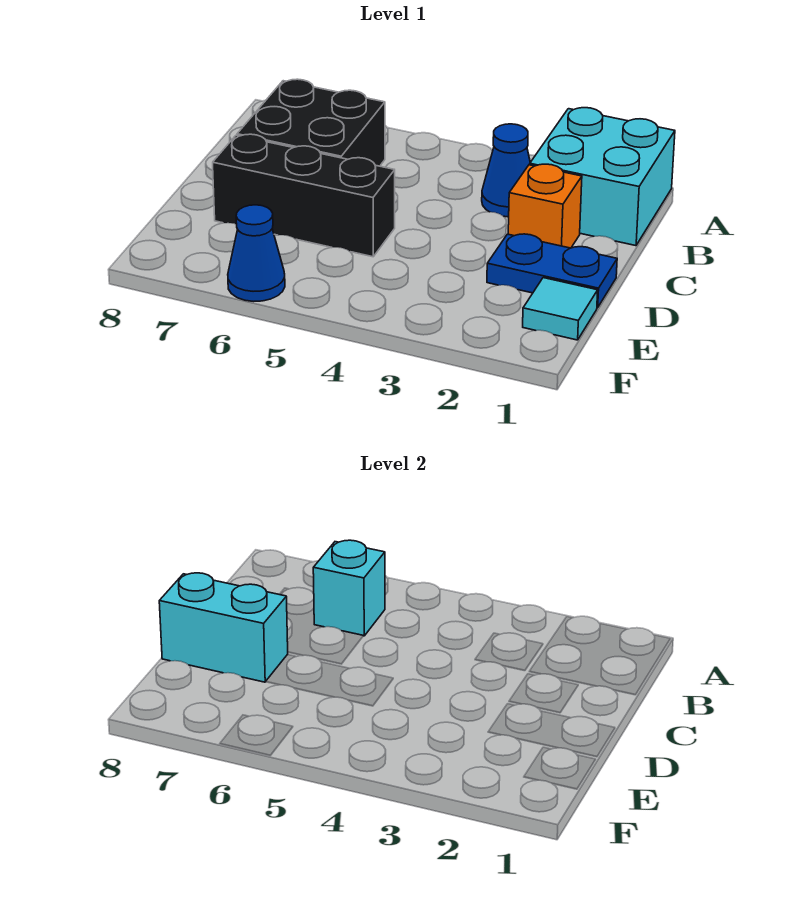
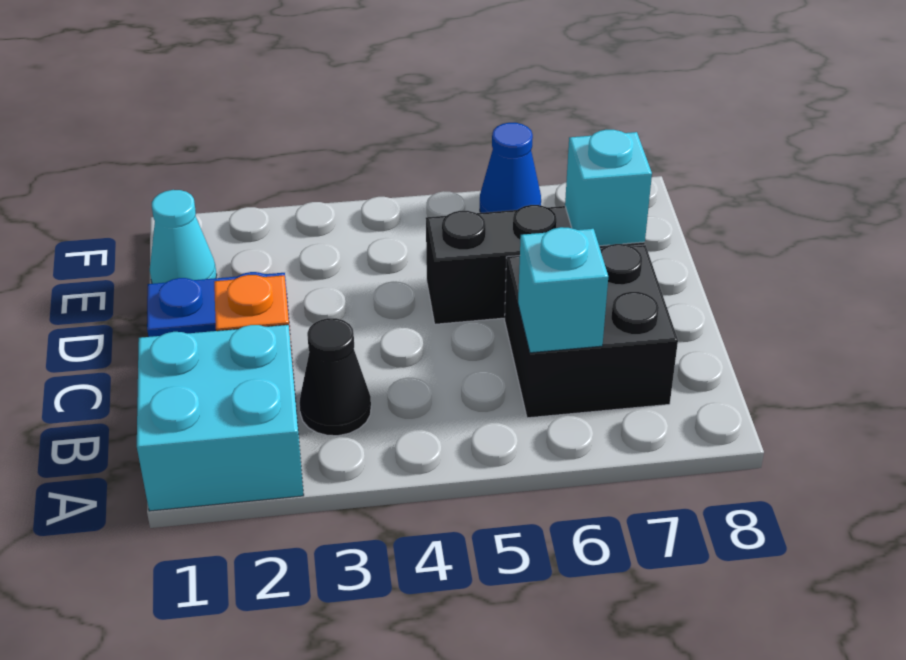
blue 1x1 cone [482,124,530,217] -> black 1x1 cone [299,318,371,436]
cyan 1x2 brick [159,573,288,682] -> cyan 1x1 brick [565,130,652,246]
cyan 1x1 tile [523,278,598,340] -> cyan 1x1 cone [150,190,217,284]

